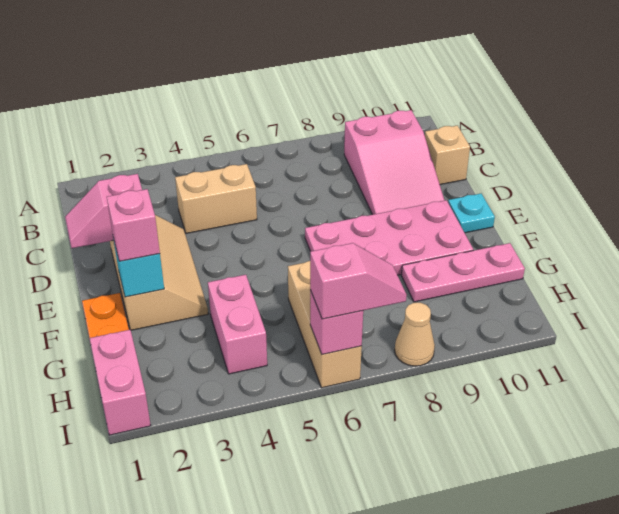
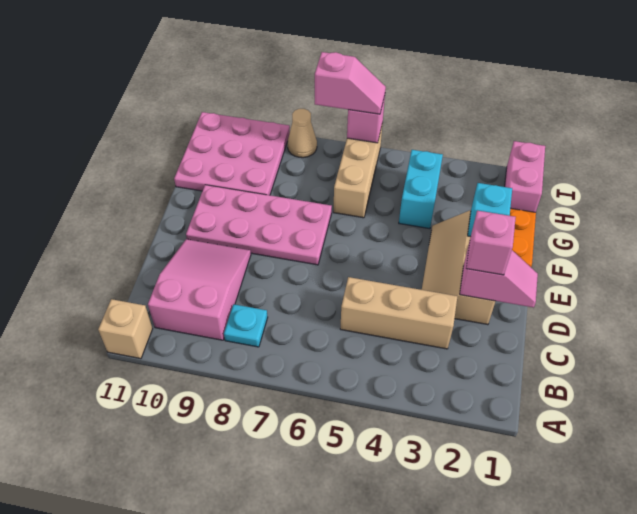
tan 1x2 brick [175,164,257,233] -> tan 1x3 brick [340,277,457,349]
tan 1x1 brick [425,126,470,184] -> tan 1x1 brick moved to [98,299,153,359]
cyan 1x1 plate [448,194,495,233] -> cyan 1x1 plate moved to [224,304,268,347]
pink 1x1 brick [107,189,160,261] -> pink 1x1 brick moved to [466,211,516,275]
pink 1x2 brick [208,275,267,374] -> cyan 1x2 brick [399,150,443,229]
pink 1x3 plate [401,243,525,302] -> pink 3x3 plate [174,112,290,195]
pink 1x2 slope [310,243,407,319] -> pink 1x2 slope turned to [315,52,386,114]

